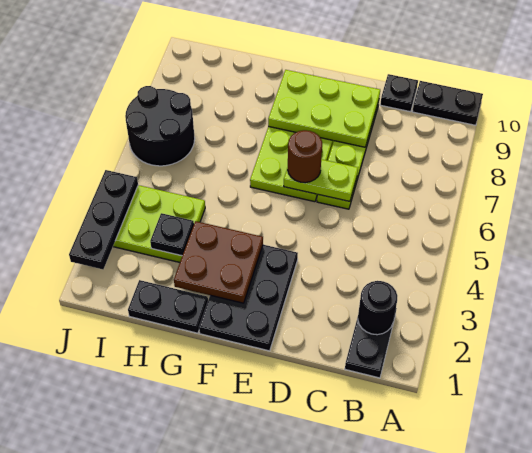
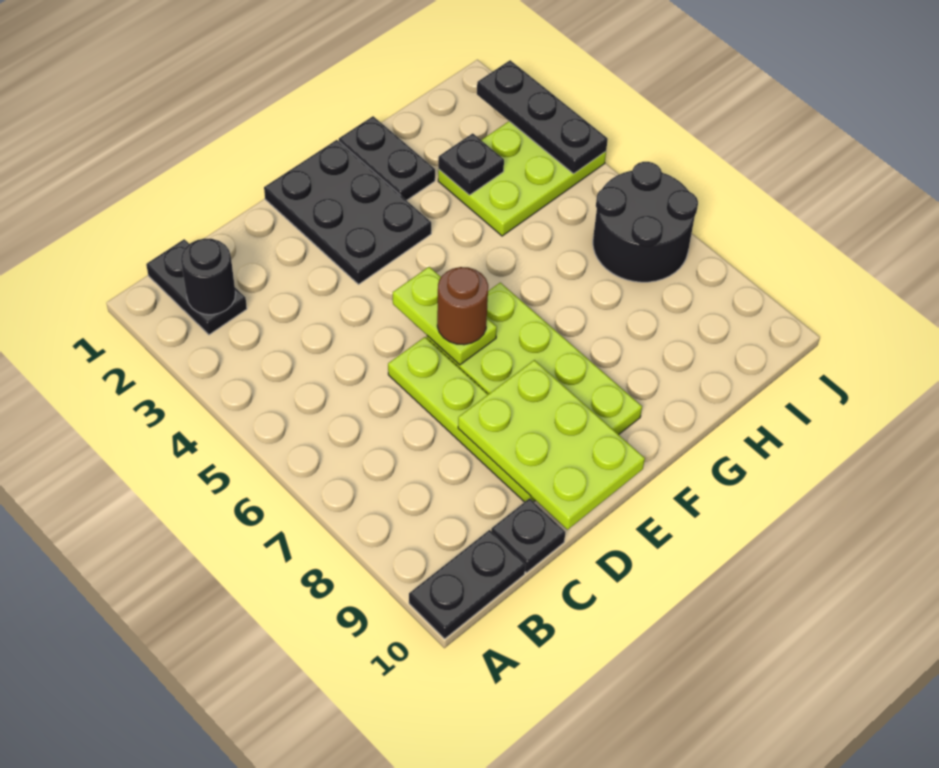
lime 1x2 plate [284,159,358,201] -> lime 1x2 plate turned to [393,267,497,365]
lime 2x3 plate [268,70,380,147] -> lime 2x3 plate turned to [458,360,645,530]
brown 2x2 plate [174,221,263,303] -> none
black 1x2 plate [128,280,208,333] -> black 1x2 plate turned to [339,116,435,200]

